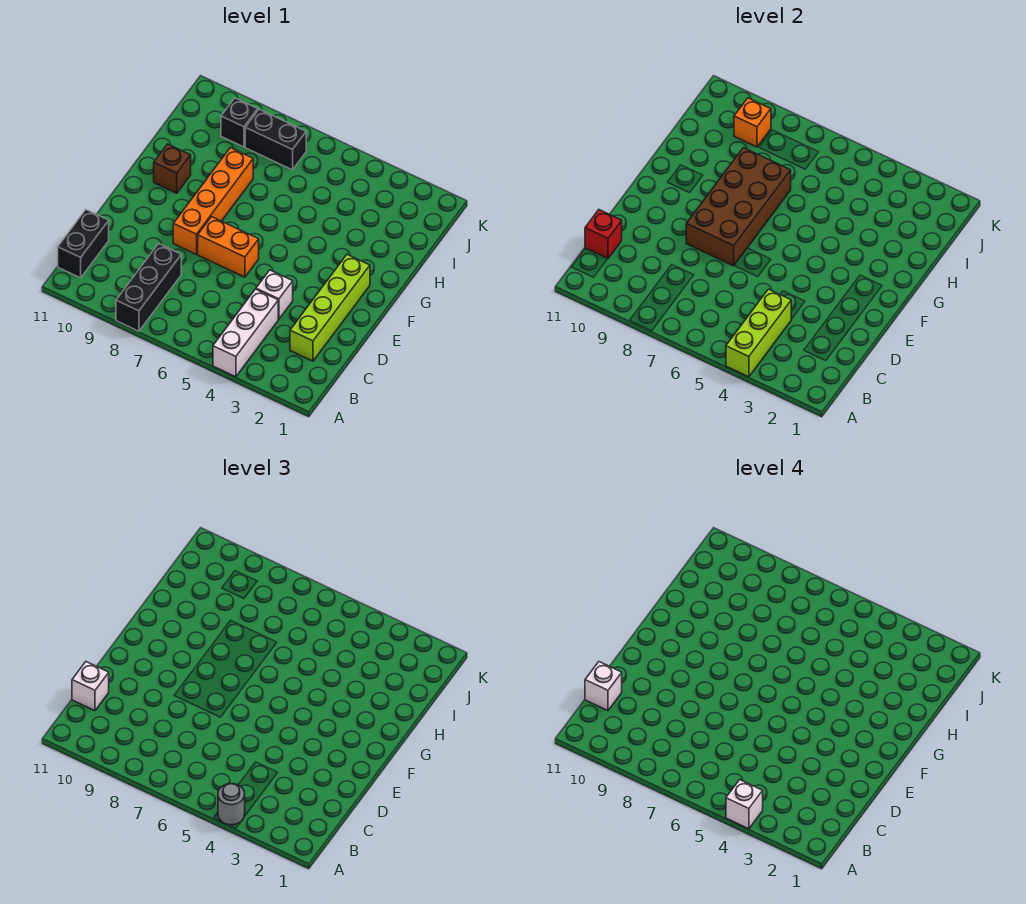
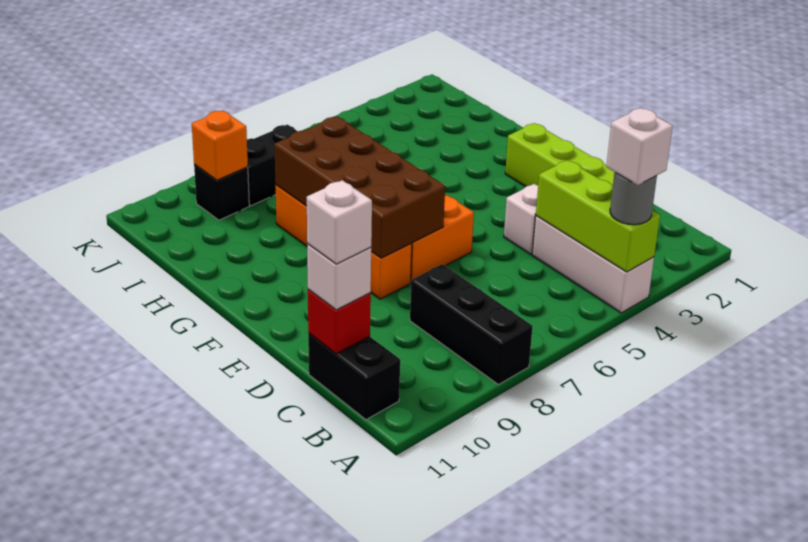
brown 1x1 brick [154,144,191,193] -> none

